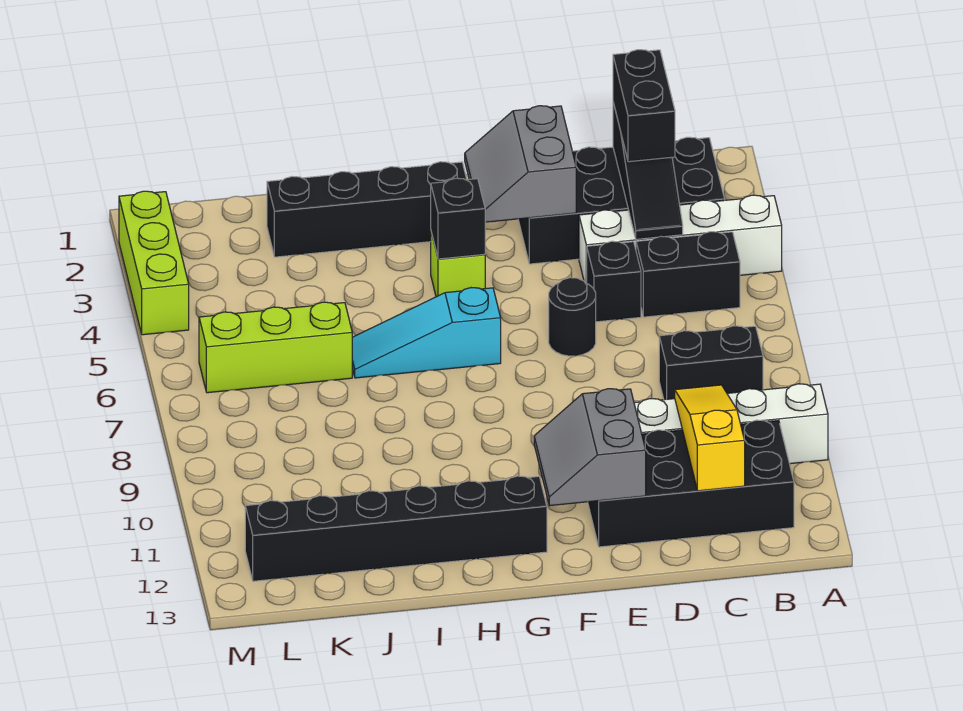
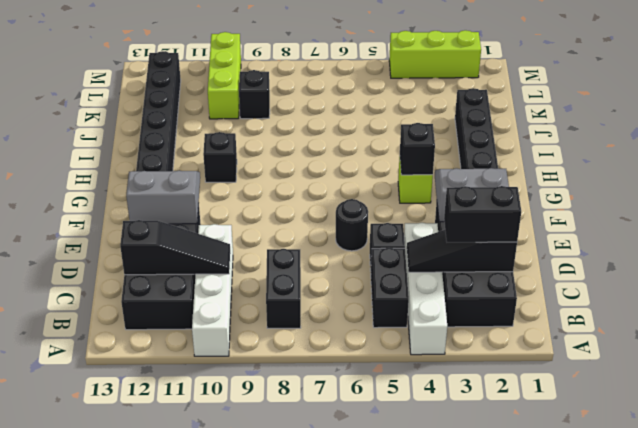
yellow 1x3 slope [675,385,745,491] -> black 1x3 slope [120,220,230,275]
cyan 1x3 slope [352,288,501,378] -> none
none -> black 1x1 brick [203,132,237,182]
lime 1x3 brick [199,302,352,393] -> lime 1x3 brick moved to [208,32,241,119]
none -> black 1x1 brick [239,70,270,119]

